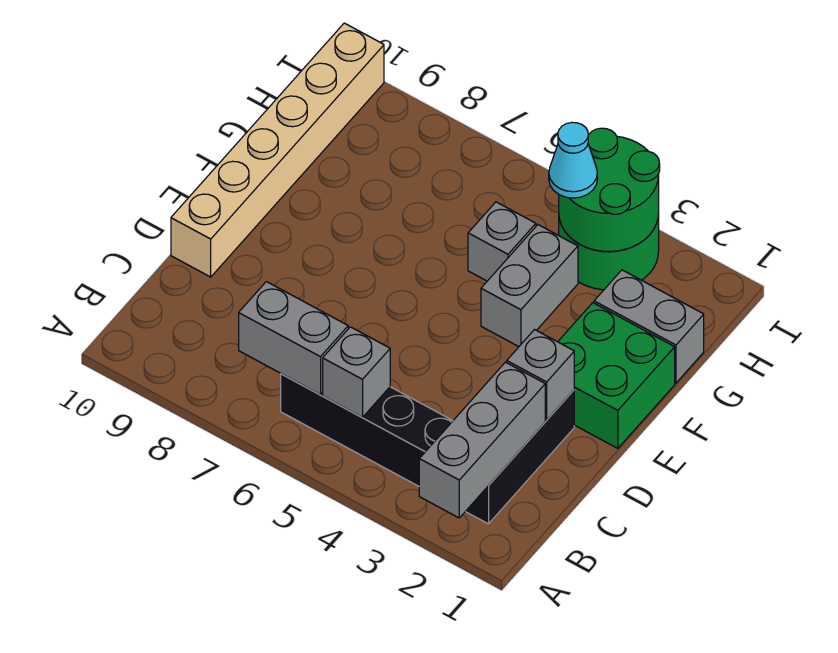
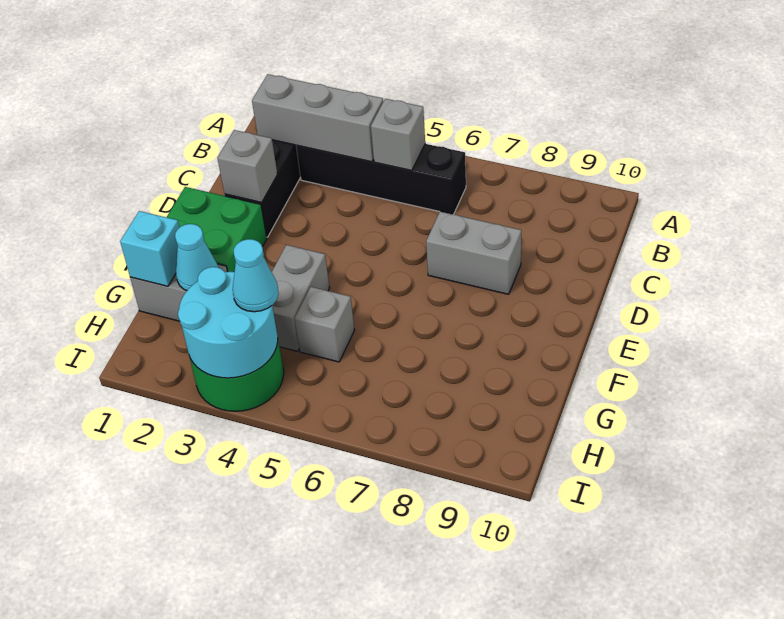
grey 1x3 brick [419,362,545,518] -> grey 1x3 brick turned to [252,74,383,162]
grey 1x2 brick [239,282,348,395] -> grey 1x2 brick moved to [426,212,521,294]
tan 1x6 brick [171,23,384,277] -> none
none -> cyan 1x1 brick [120,211,179,286]
none -> cyan 1x1 cone [175,224,218,291]
green 2x2 round brick [559,128,660,252] -> cyan 2x2 round brick [178,267,278,378]

